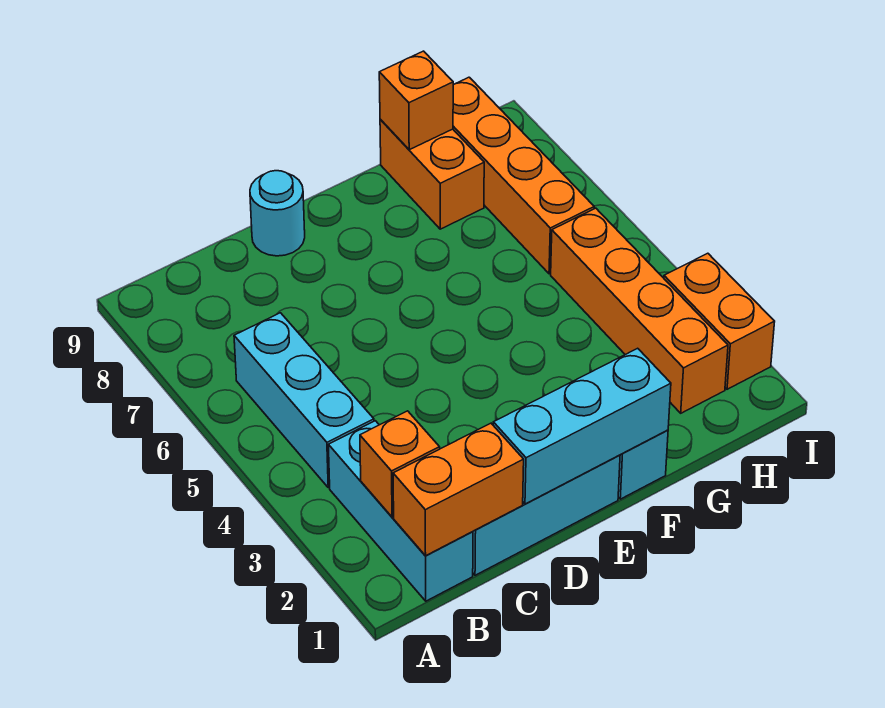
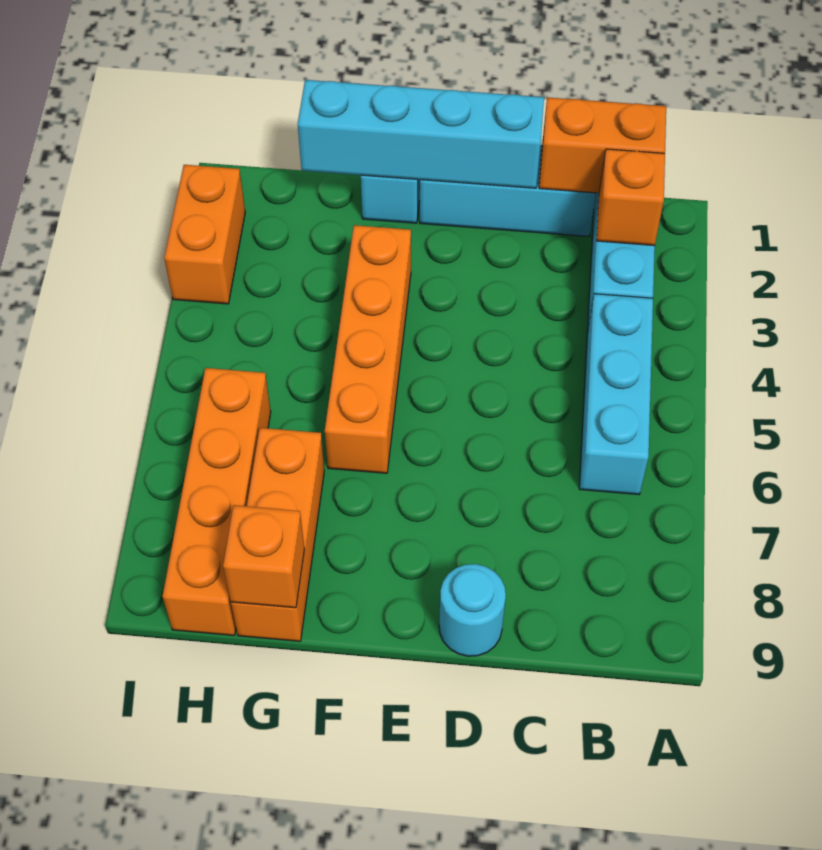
cyan 1x3 brick [493,348,671,504] -> cyan 1x4 brick [298,80,544,188]
orange 1x2 brick [380,120,484,229] -> orange 1x3 brick [231,428,324,641]
orange 1x4 brick [551,208,728,413] -> orange 1x4 brick moved to [325,225,411,473]

